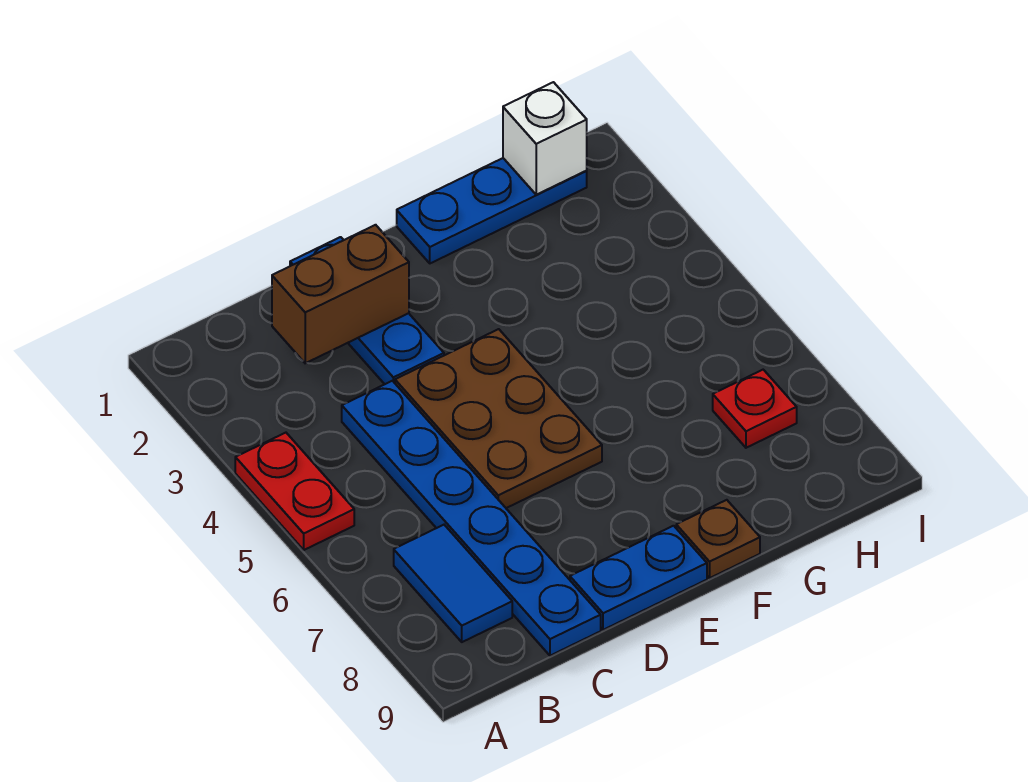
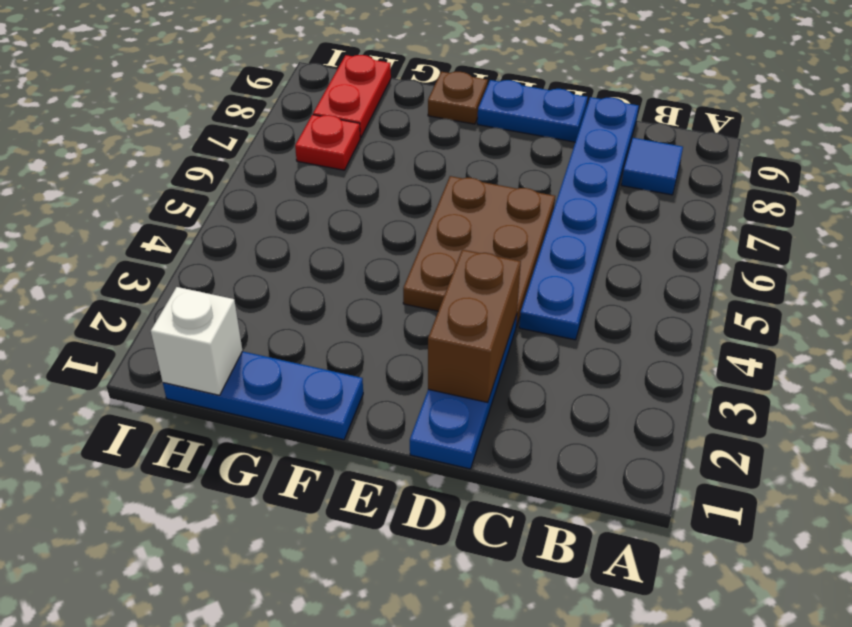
red 1x2 plate [235,433,354,550] -> red 1x2 plate moved to [313,55,391,138]
blue 1x2 tile [394,525,512,642] -> blue 1x1 tile [621,138,683,195]
brown 1x2 brick [272,225,409,363] -> brown 1x2 brick turned to [428,250,521,403]

